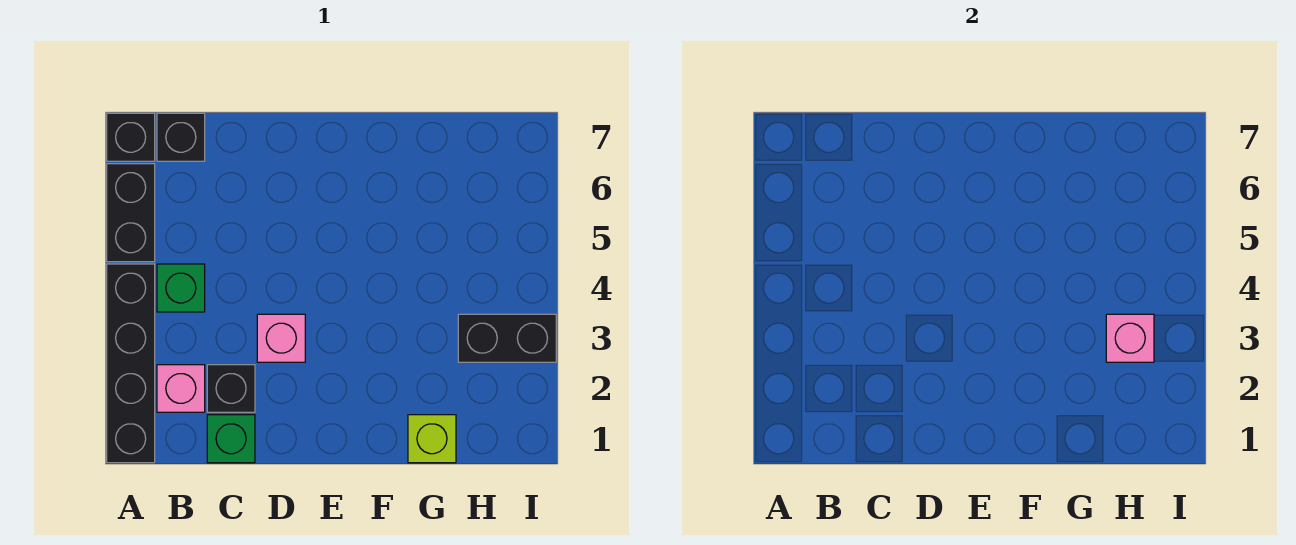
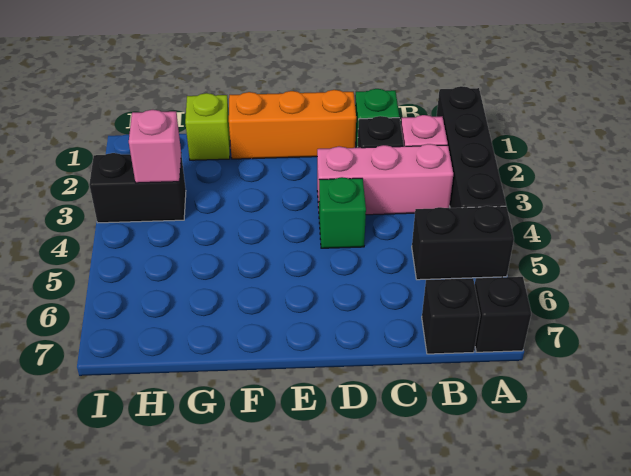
black 1x2 brick [107,164,155,262] -> black 1x2 brick turned to [412,206,514,280]
green 1x1 brick [157,264,205,312] -> green 1x1 brick moved to [319,177,366,248]
none -> orange 1x3 brick [229,90,356,159]
pink 1x1 brick [257,314,305,362] -> pink 1x3 brick [317,144,453,215]

